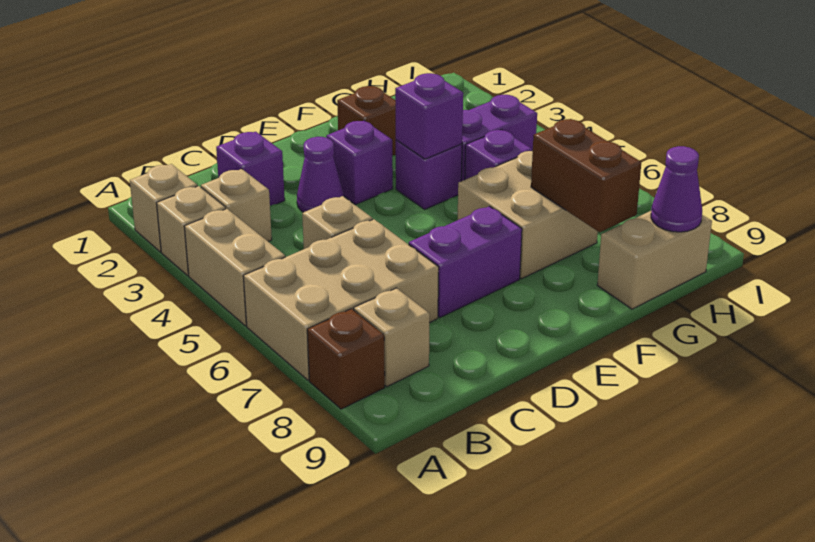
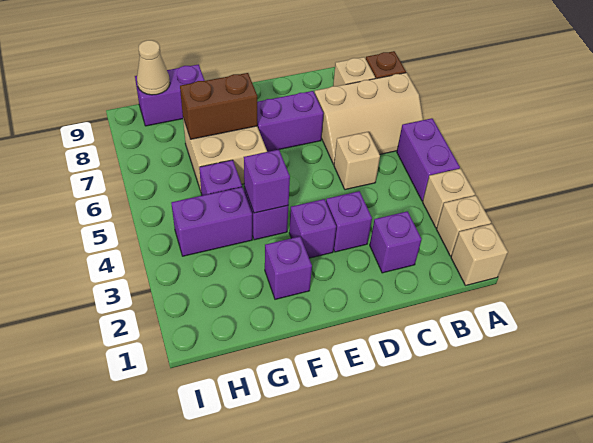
tan 1x2 brick [184,209,285,326] -> purple 1x2 brick [397,118,460,201]
tan 2x3 brick [243,219,439,380] -> tan 2x3 slope [315,73,423,164]
tan 1x1 brick [201,169,272,242] -> tan 1x1 brick moved to [451,224,508,285]
purple 1x1 cone [297,137,344,212] -> purple 1x1 brick [326,191,372,252]
brown 1x1 brick [337,86,396,156] -> purple 1x1 brick [265,236,312,299]
brown 1x2 brick [531,119,641,232] -> brown 1x2 brick turned to [180,73,257,139]
tan 1x2 brick [597,211,712,309] -> purple 1x2 brick [135,64,205,126]
purple 1x1 cone [651,146,702,232] -> tan 1x1 cone [137,40,170,95]

